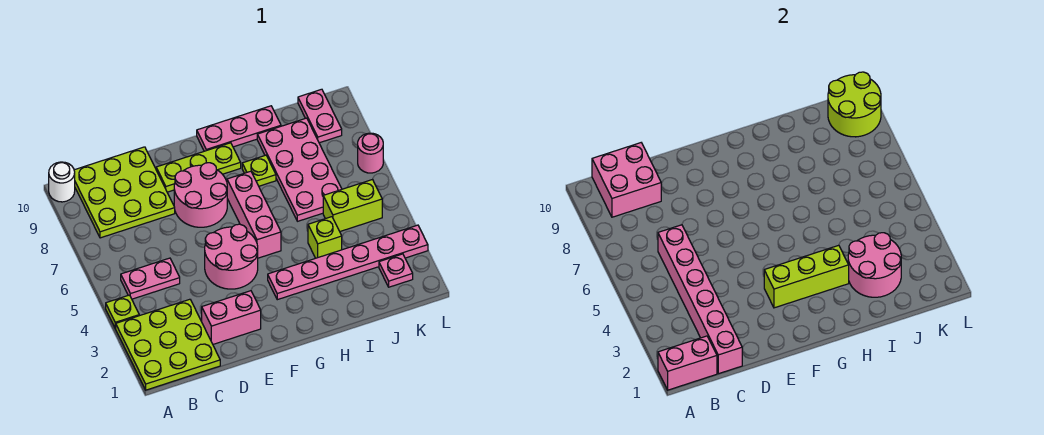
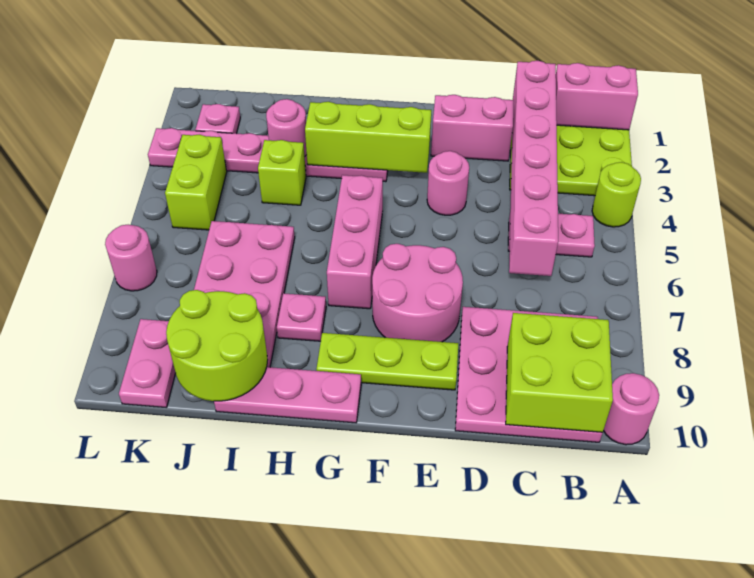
lime 1x1 plate [106,295,139,328] -> lime 1x1 round brick [592,162,641,227]
white 1x1 round brick [49,162,75,202] -> pink 1x1 round brick [603,373,659,445]
lime 3x3 plate [74,147,175,238] -> pink 3x3 plate [455,307,602,442]
pink 2x2 brick [592,143,661,217] -> lime 2x2 brick [506,313,613,432]
pink 2x2 round brick [205,224,258,289] -> pink 1x1 round brick [427,151,469,215]
lime 1x1 plate [242,155,276,186] -> pink 1x1 plate [277,293,326,341]
pink 2x2 round brick [848,233,901,297] -> pink 1x1 round brick [266,99,307,156]
lime 1x2 brick [323,179,382,231] -> lime 1x2 brick turned to [165,134,227,230]
lime 2x2 round brick [828,72,881,137] -> lime 2x2 round brick moved to [166,290,268,401]

